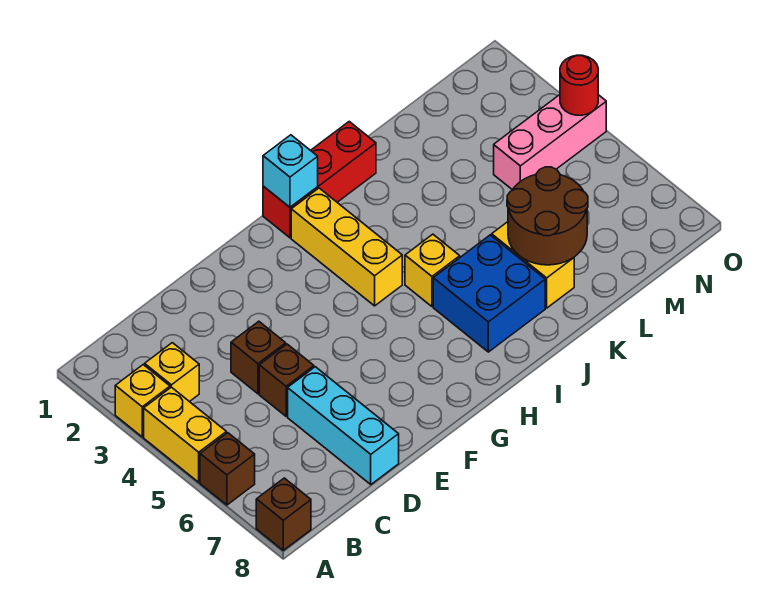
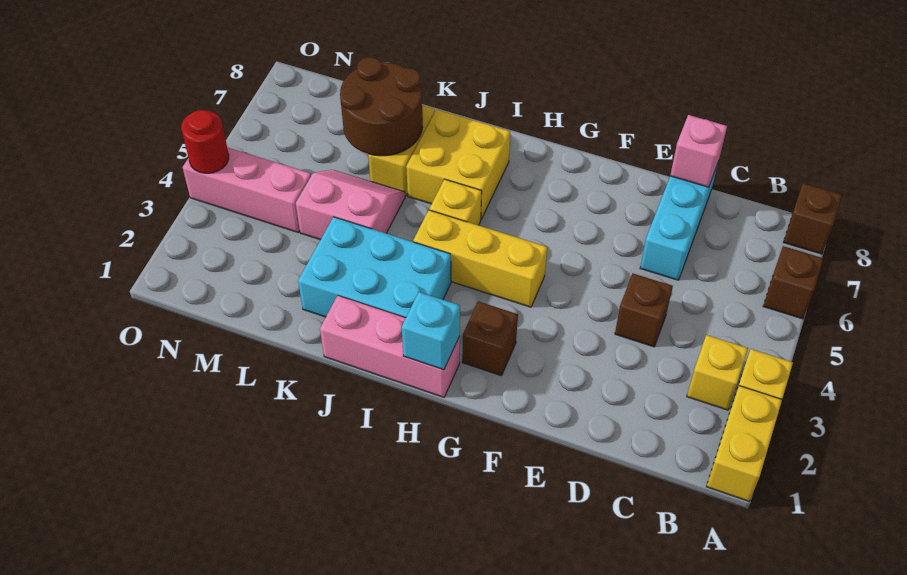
yellow 1x2 brick [144,387,226,482] -> yellow 1x2 brick moved to [706,386,782,501]
brown 1x1 brick [259,344,314,416] -> brown 1x1 brick moved to [462,301,518,376]
none -> pink 1x1 brick [670,115,727,187]
red 1x3 brick [263,122,376,238] -> pink 1x3 brick [320,296,460,397]
yellow 1x3 brick [291,188,402,306] -> yellow 1x3 brick turned to [413,210,547,307]
none -> cyan 2x3 brick [298,217,451,318]
blue 2x2 brick [433,235,545,352] -> yellow 2x2 brick [406,110,510,219]
none -> pink 2x2 slope [296,170,405,240]

